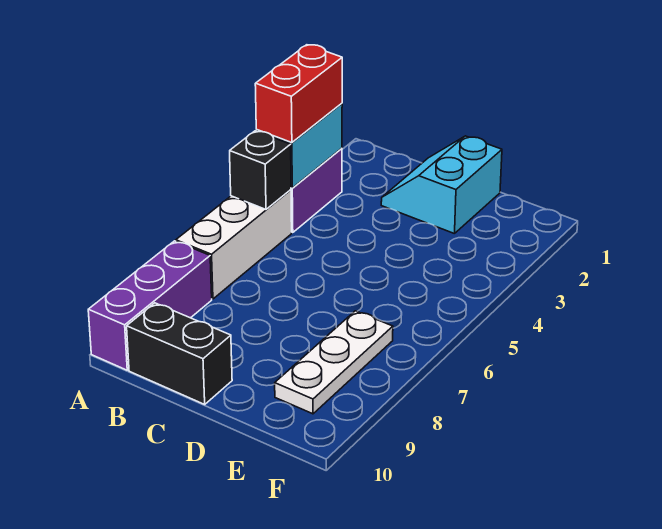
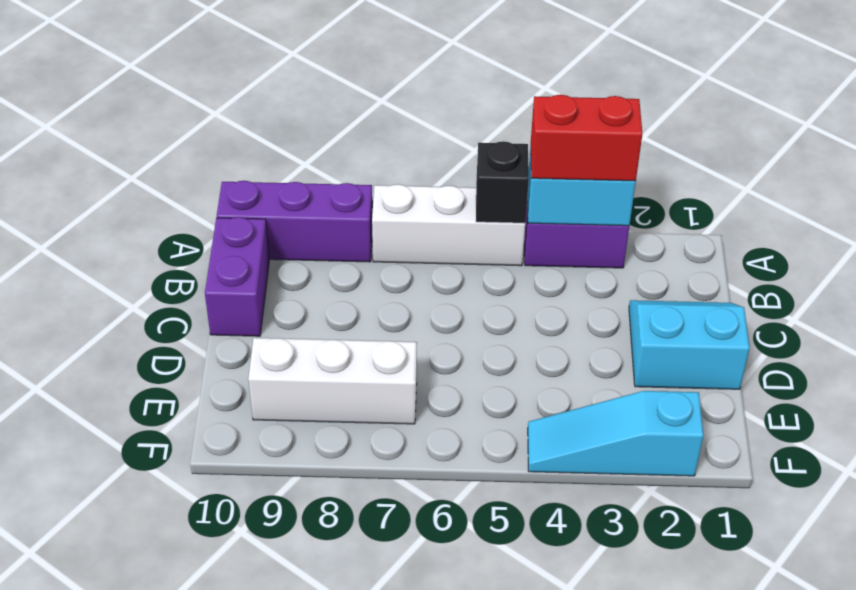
black 1x2 brick [127,303,232,404] -> purple 1x2 brick [205,217,269,336]
white 1x3 plate [275,311,393,414] -> white 1x3 brick [248,338,417,424]
none -> cyan 1x3 slope [528,391,704,476]

